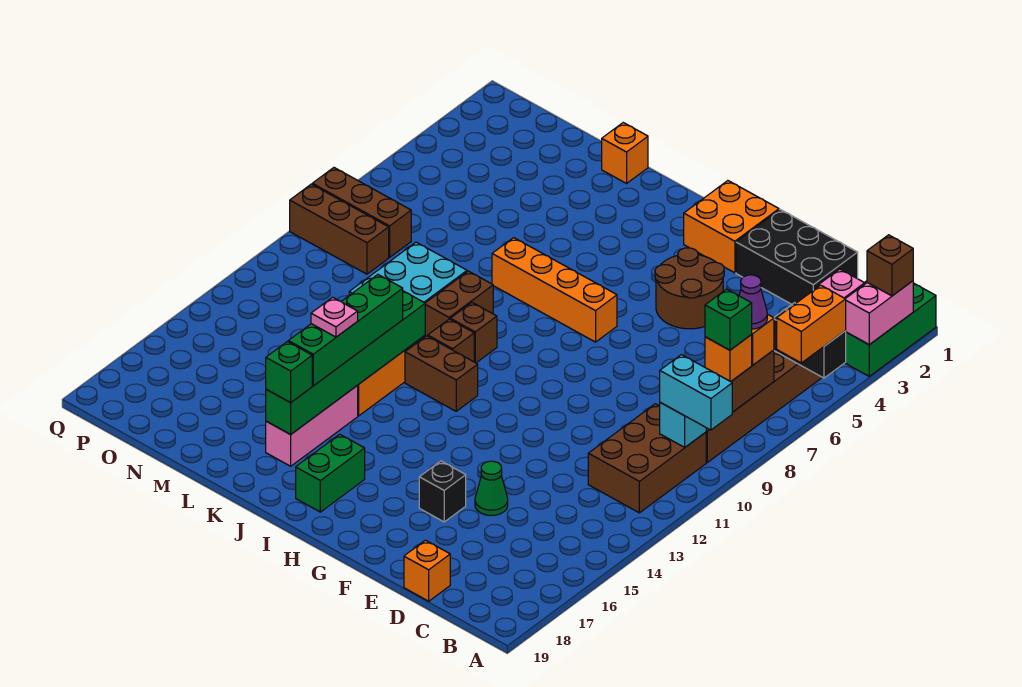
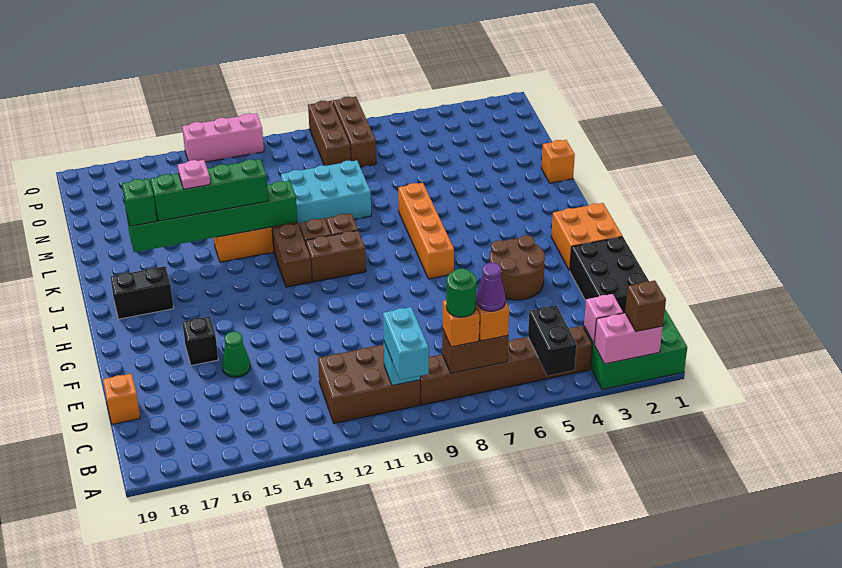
orange 1x2 brick [777,285,846,363] -> none
green 1x1 brick [705,289,752,350] -> green 1x1 round brick [446,268,477,317]
green 1x2 brick [296,434,365,512] -> black 1x2 brick [110,266,174,319]
brown 1x2 brick [425,271,493,336] -> brown 1x2 brick moved to [306,231,366,282]
pink 1x3 brick [266,386,358,466] -> pink 1x3 brick moved to [182,113,264,162]

